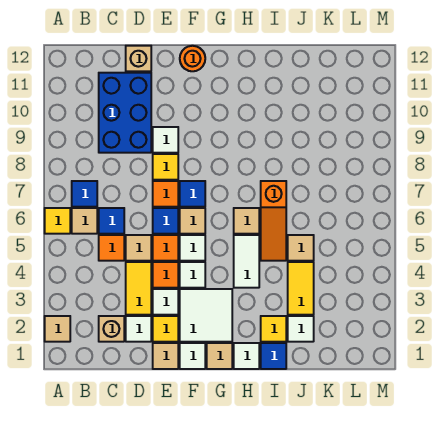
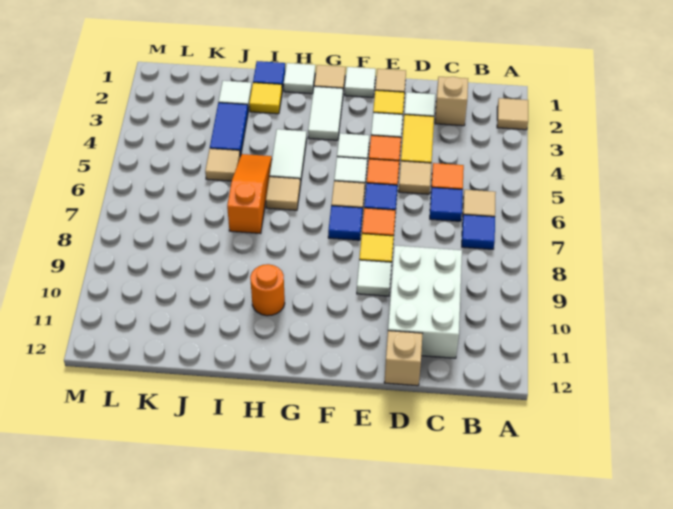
yellow 1x1 tile [45,208,70,234] -> none
blue 2x3 brick [99,73,151,153] -> white 2x3 brick [388,246,462,358]
white 2x2 tile [180,289,232,342] -> white 1x2 tile [308,86,343,140]
orange 1x1 round brick [180,46,205,71] -> orange 1x1 round brick moved to [250,264,285,316]
yellow 1x2 tile [288,262,314,315] -> blue 1x2 tile [210,103,248,156]

